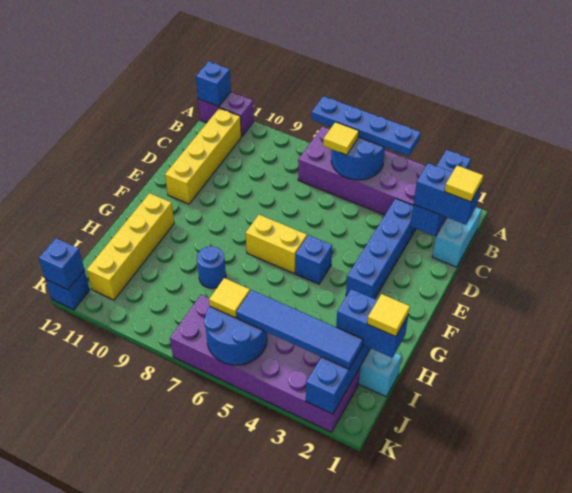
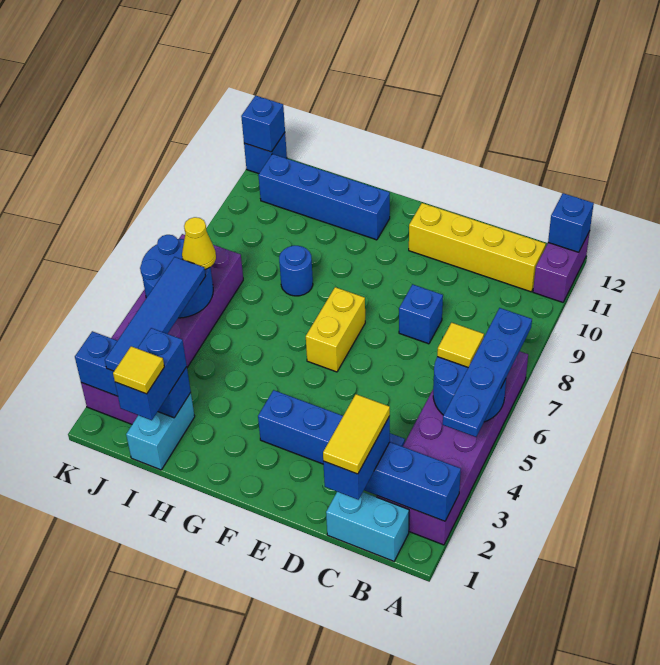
yellow 1x1 tile [445,165,483,202] -> yellow 1x2 tile [323,394,390,474]
blue 1x1 brick [295,235,332,284] -> blue 1x1 brick moved to [399,284,443,344]
yellow 1x4 brick [87,193,174,300] -> blue 1x4 brick [258,154,390,240]
yellow 1x1 tile [209,278,250,318] -> yellow 1x1 cone [182,217,216,269]

